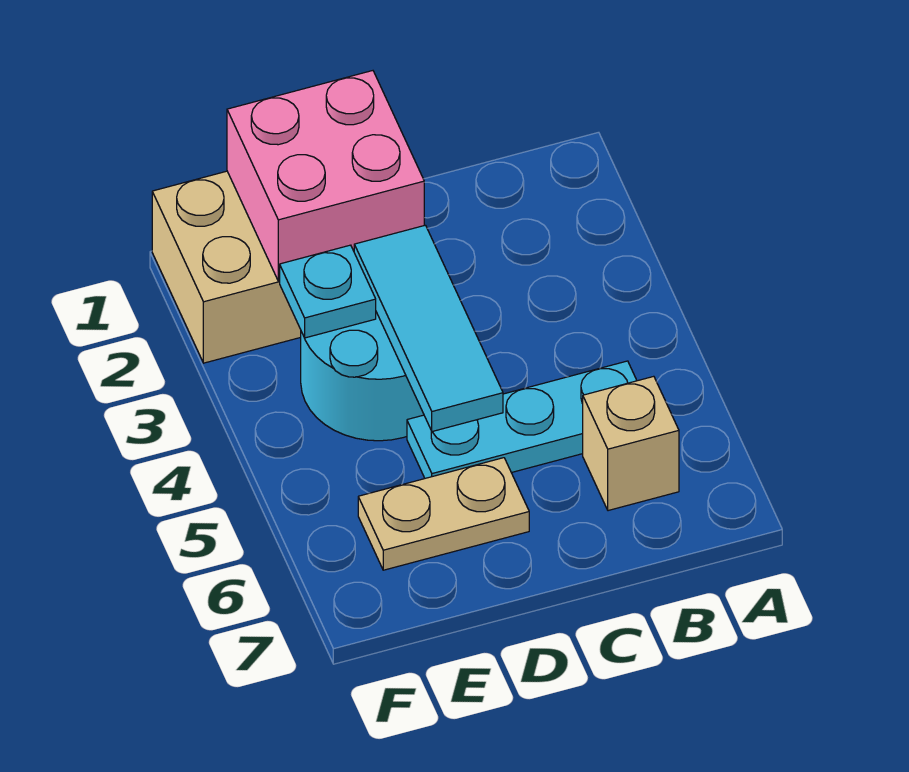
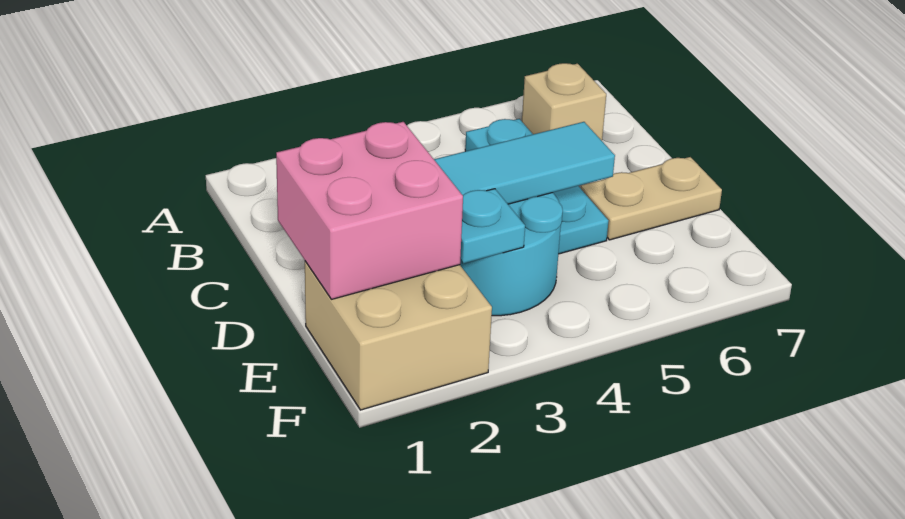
tan 1x2 plate [358,458,529,570] -> tan 1x2 plate turned to [581,157,722,240]

